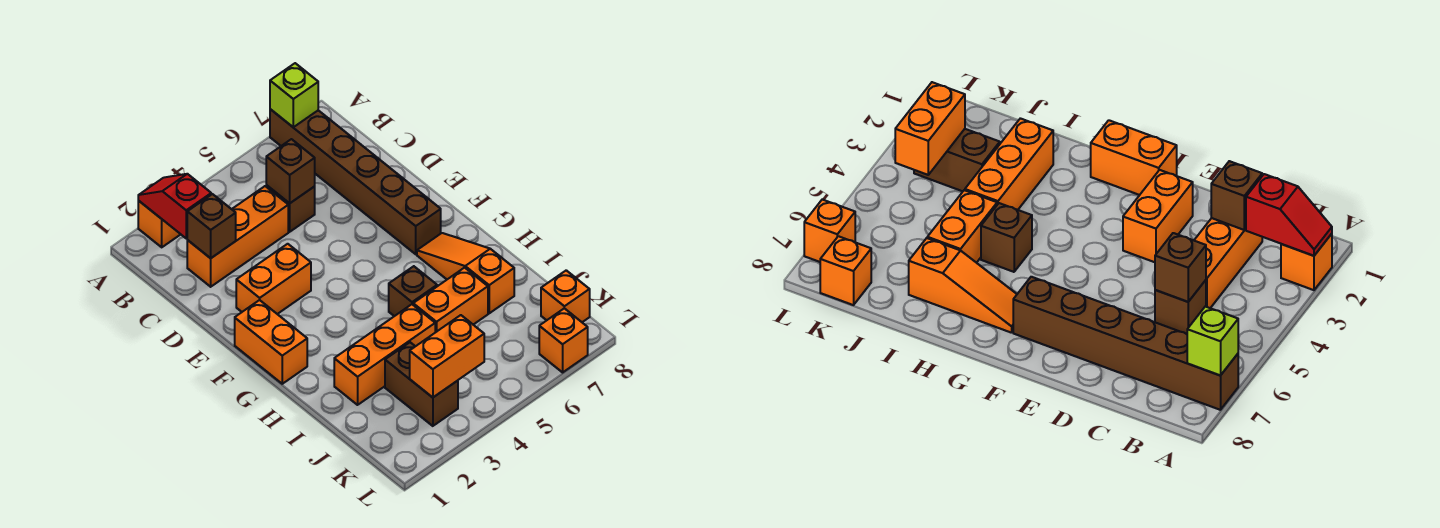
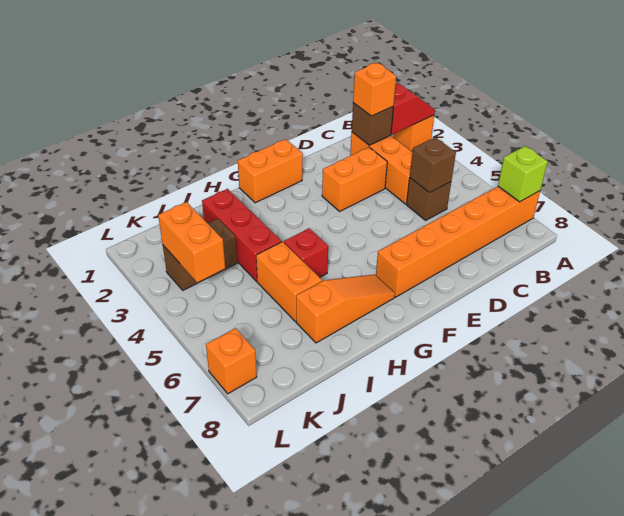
brown 1x6 brick [270,109,441,254] -> orange 1x6 brick [376,187,540,297]
orange 1x2 brick [236,244,311,314] -> orange 1x2 brick turned to [322,147,387,211]
brown 1x1 brick [389,266,437,316] -> red 1x1 brick [284,228,328,277]
orange 1x3 brick [334,304,435,405] -> red 1x3 brick [202,189,282,281]
orange 1x1 brick [541,270,590,322] -> orange 1x1 brick moved to [353,63,396,116]

